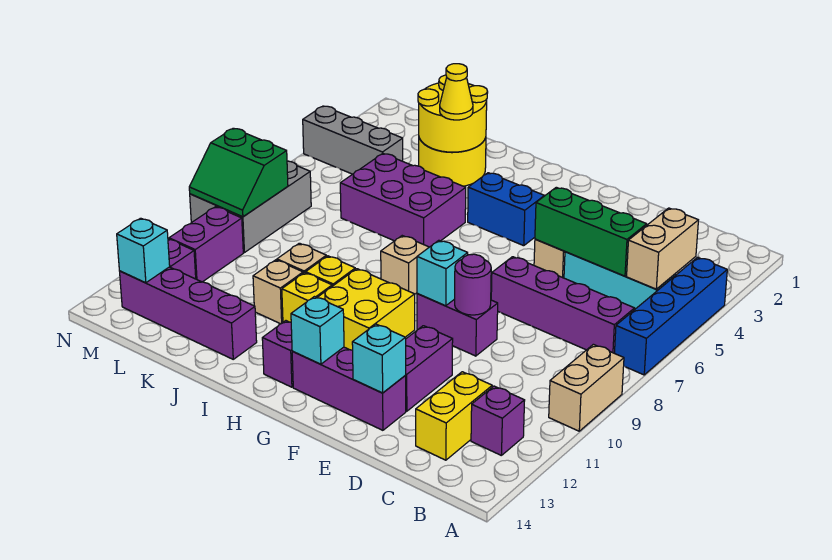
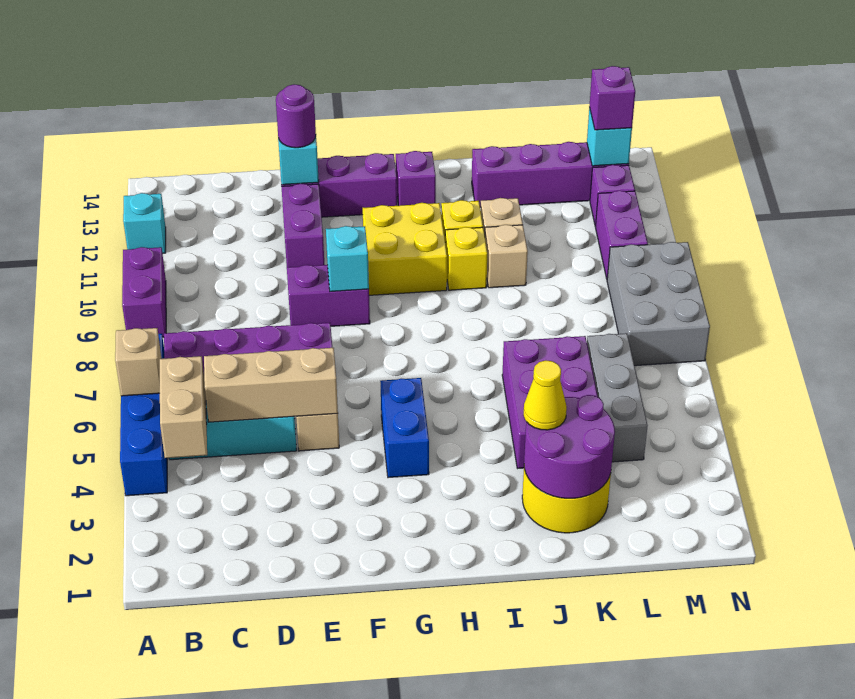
tan 1x2 brick [549,344,624,431] -> purple 1x2 brick [122,247,166,337]
purple 1x1 brick [471,386,525,456] -> purple 1x1 brick moved to [590,66,635,130]
green 1x3 brick [535,187,647,276] -> tan 1x3 brick [204,348,338,422]
yellow 1x2 brick [416,372,492,460] -> none
purple 1x1 round brick [455,254,491,315] -> purple 1x1 round brick moved to [276,84,316,148]
blue 1x2 brick [468,173,544,246] -> blue 1x2 brick turned to [380,378,429,478]
cyan 1x1 brick [291,297,344,364] -> cyan 1x1 brick moved to [123,193,166,254]
tan 1x1 brick [381,236,429,294] -> tan 1x1 brick moved to [115,328,162,396]
purple 2x3 brick [340,154,466,247] -> purple 2x3 brick turned to [502,336,598,468]
yellow 2x2 round brick [418,75,488,152] -> purple 2x2 round brick [524,395,615,498]
grey 1x3 brick [303,106,403,174] -> grey 1x3 brick turned to [587,333,648,462]
green 2x2 slope [189,128,288,217] -> none

